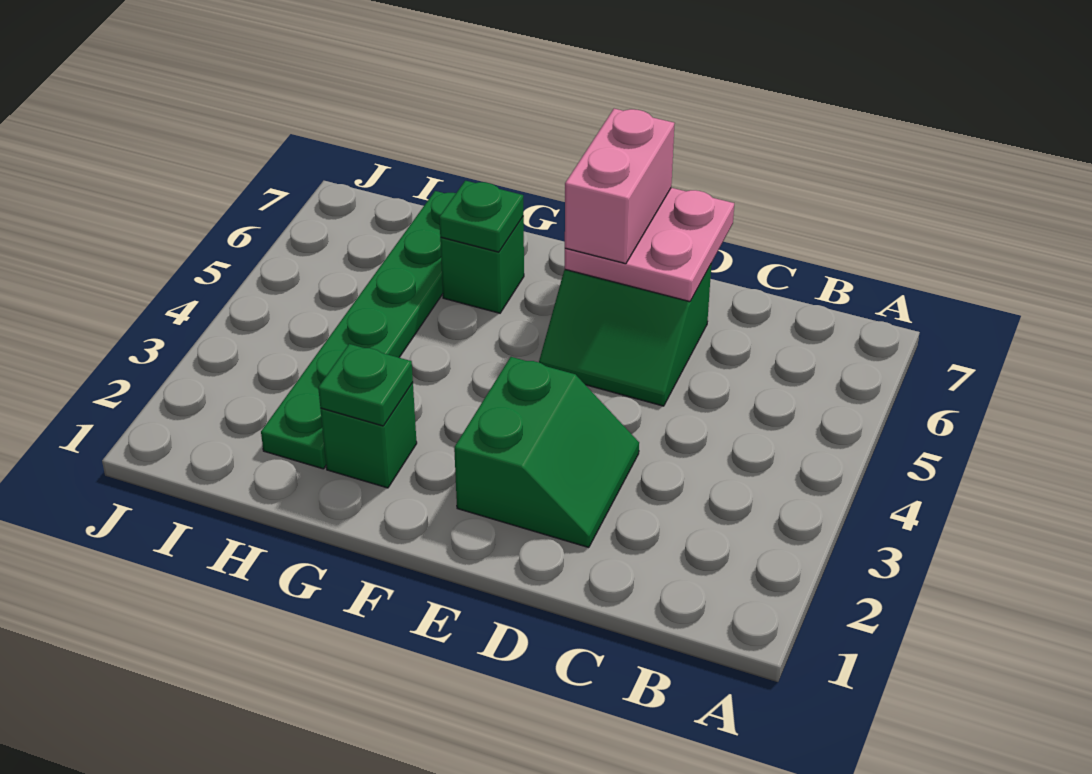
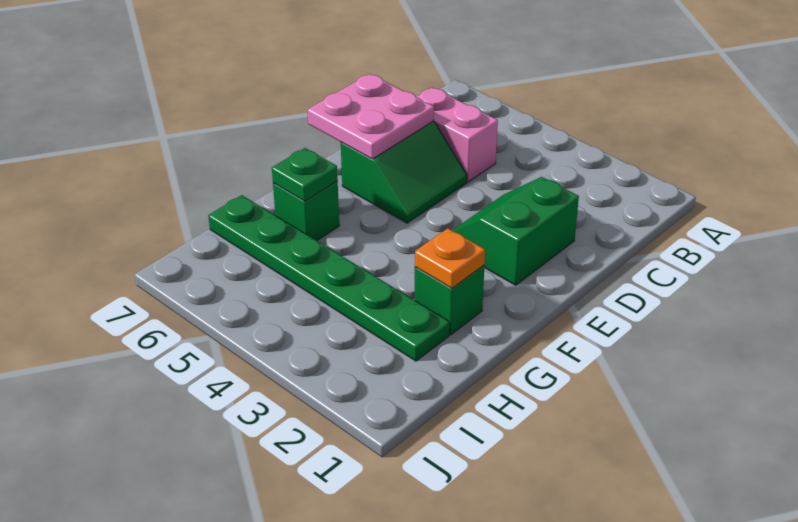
green 2x2 slope [454,357,639,548] -> green 2x2 slope turned to [452,177,579,285]
pink 1x2 brick [565,109,675,264] -> pink 1x2 brick moved to [417,87,498,182]
green 1x1 plate [318,344,413,426] -> orange 1x1 plate [415,228,485,288]

